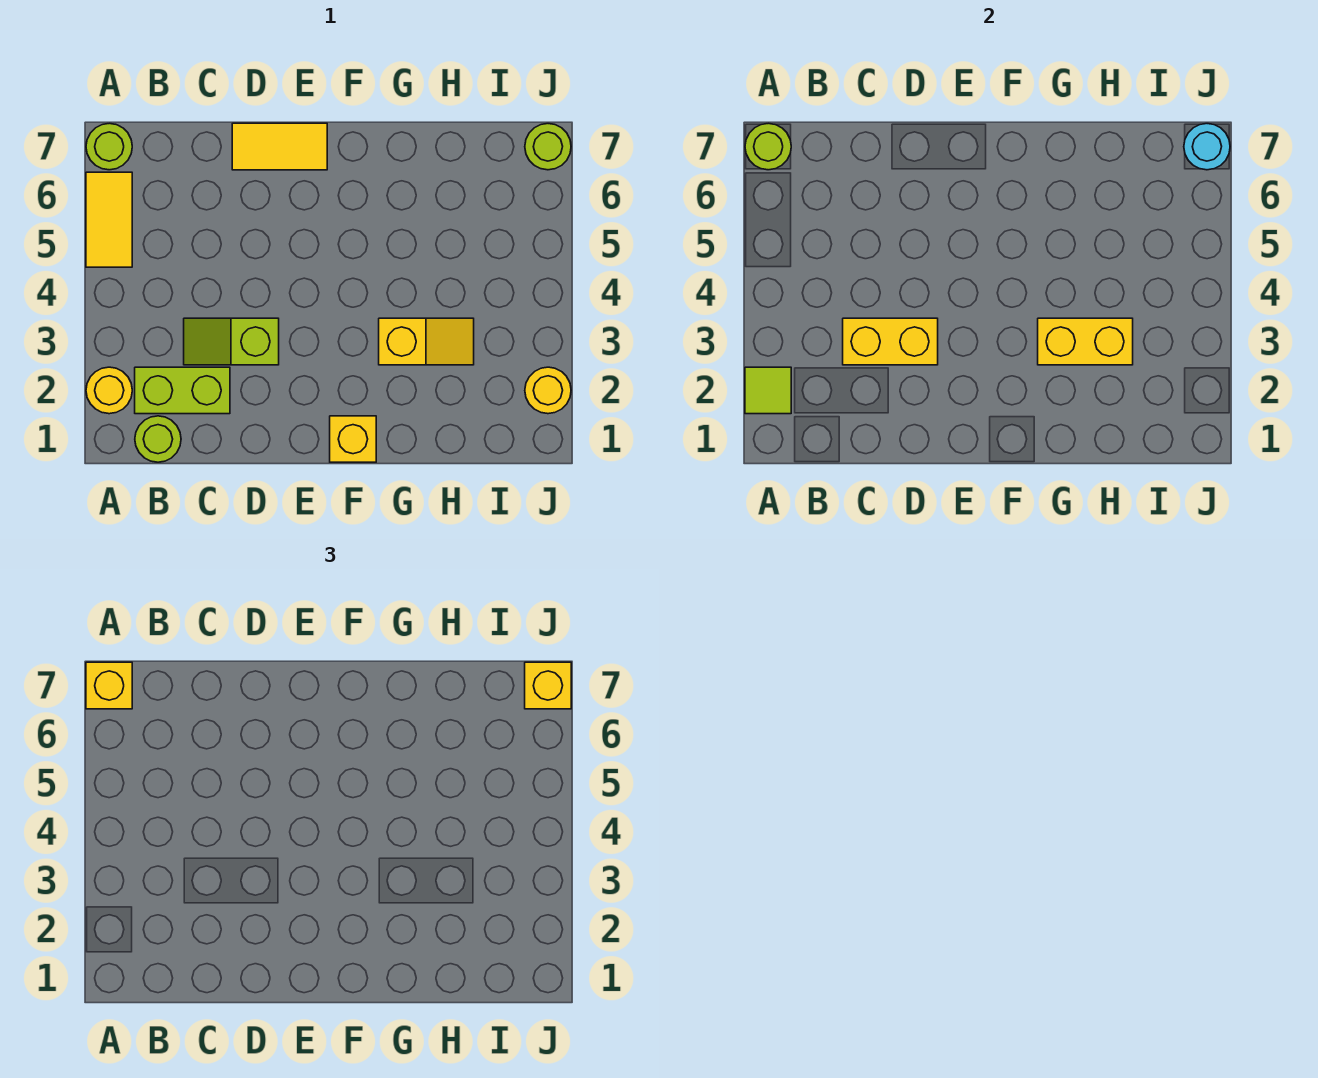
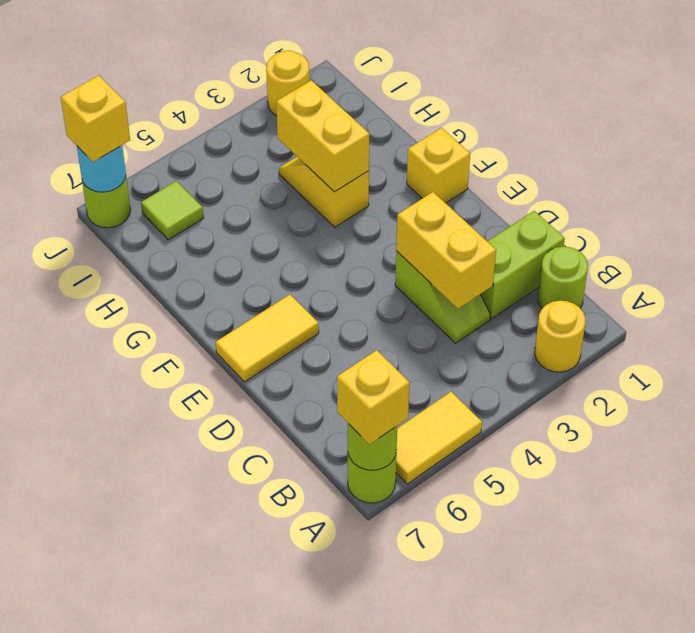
lime 1x1 tile [745,367,791,414] -> lime 1x1 tile moved to [141,181,204,240]
lime 1x2 brick [135,367,230,414] -> lime 1x2 brick turned to [481,211,565,319]
yellow 1x2 tile [232,123,327,170] -> yellow 1x2 tile turned to [216,295,319,382]

